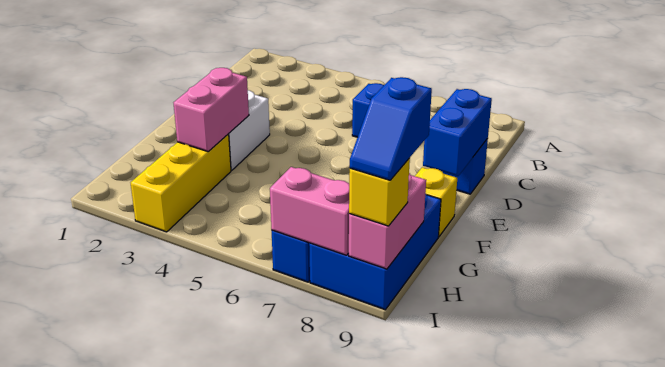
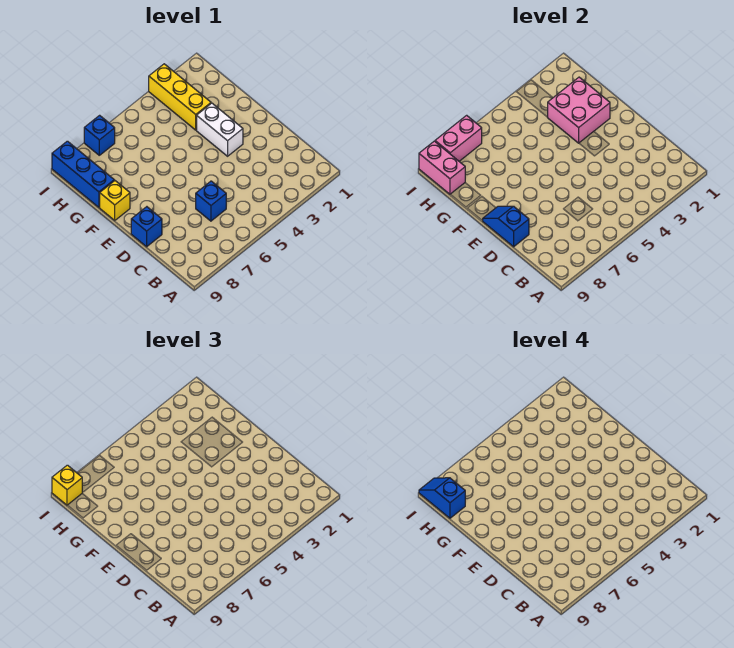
blue 1x2 brick [423,89,492,176] -> blue 1x2 slope [483,206,529,247]
pink 1x2 brick [174,68,249,152] -> pink 2x2 brick [548,77,610,143]
blue 2x3 brick [309,193,441,310] -> blue 1x3 brick [52,141,114,207]

